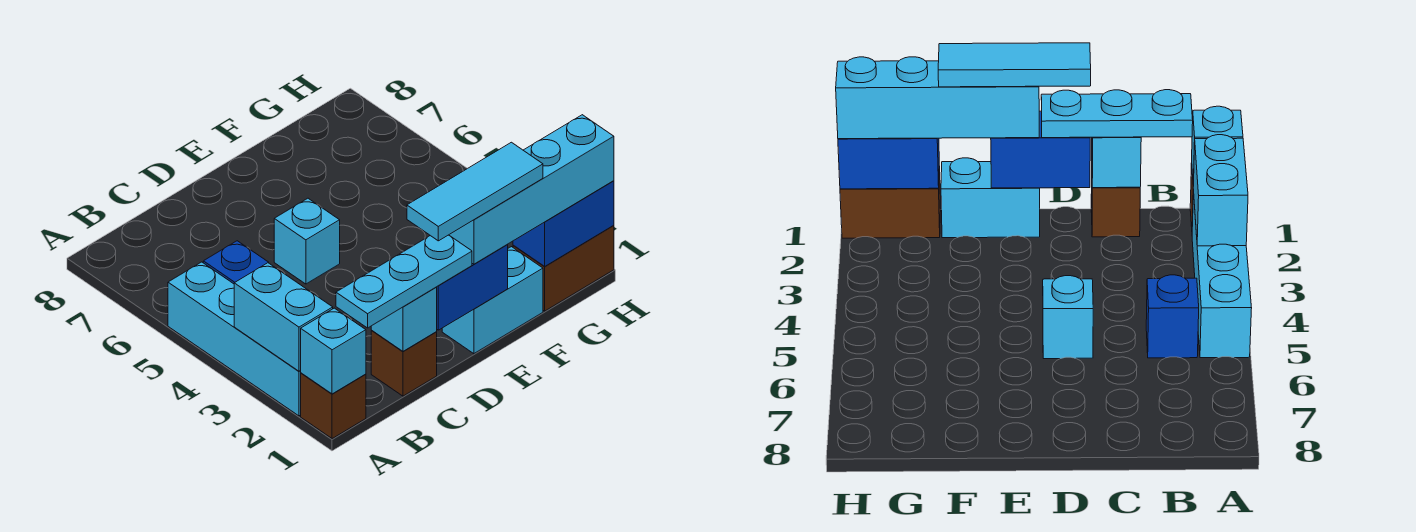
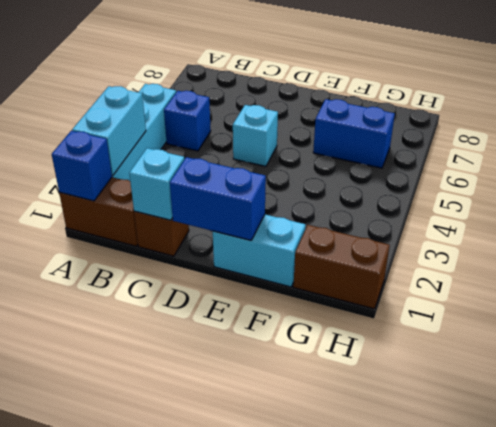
brown 1x1 brick [301,373,366,439] -> brown 1x2 brick [59,177,138,246]
cyan 1x1 brick [301,308,366,394] -> blue 1x1 brick [52,131,112,201]
cyan 1x3 plate [336,235,472,328] -> none
cyan 1x3 tile [407,142,543,241] -> none
cyan 1x4 brick [449,115,614,264] -> none
blue 1x2 brick [513,181,614,267] -> blue 1x2 brick moved to [313,99,395,168]

